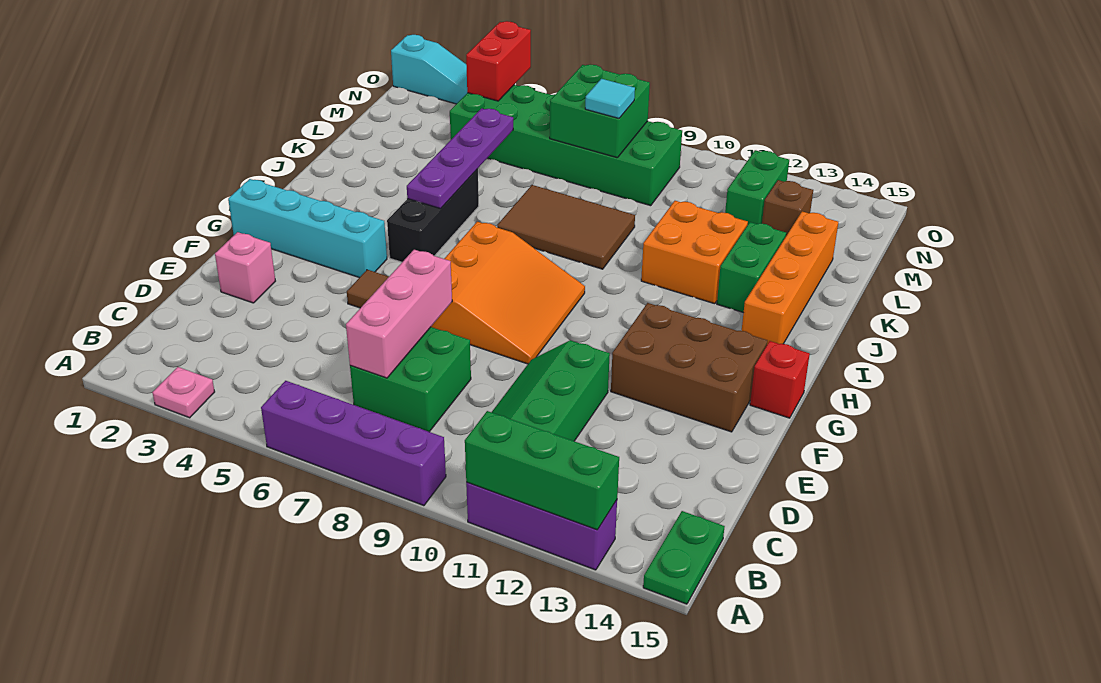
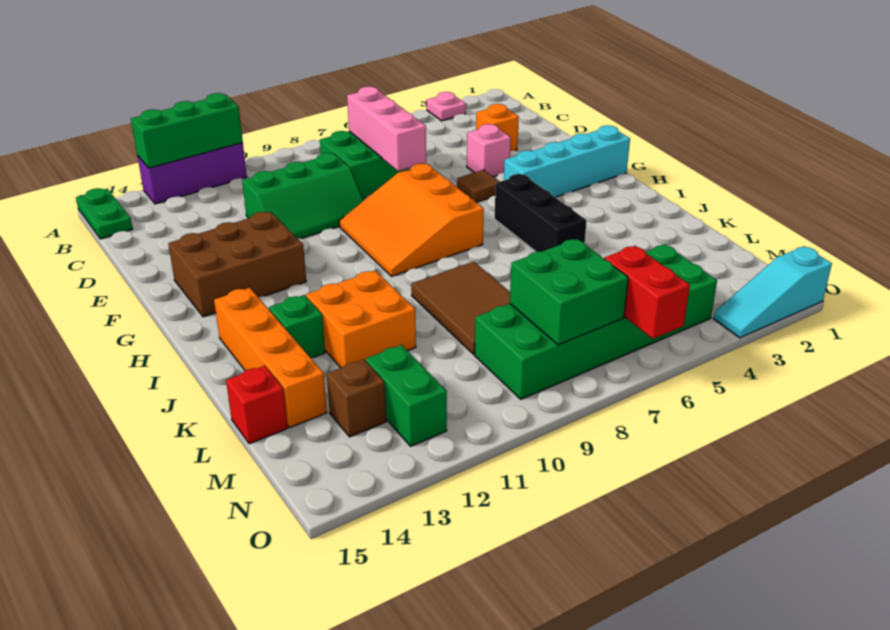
purple 1x4 brick [261,381,446,506] -> none
green 2x3 slope [492,340,610,441] -> green 2x3 slope turned to [242,153,363,239]
none -> orange 1x1 brick [476,104,519,151]
pink 1x1 brick [215,232,275,303] -> pink 1x1 brick moved to [467,124,511,177]
red 1x1 brick [750,341,810,418] -> red 1x1 brick moved to [226,366,288,444]
purple 1x4 plate [407,108,513,209] -> none
brown 2x3 tile [497,185,635,269] -> brown 2x3 tile turned to [411,261,510,354]
green 1x2 brick [717,222,786,313] -> green 1x1 brick [269,295,325,358]
cyan 1x1 tile [585,79,635,118] -> none
red 1x2 brick [466,21,531,101] -> red 1x2 brick moved to [604,246,690,339]

